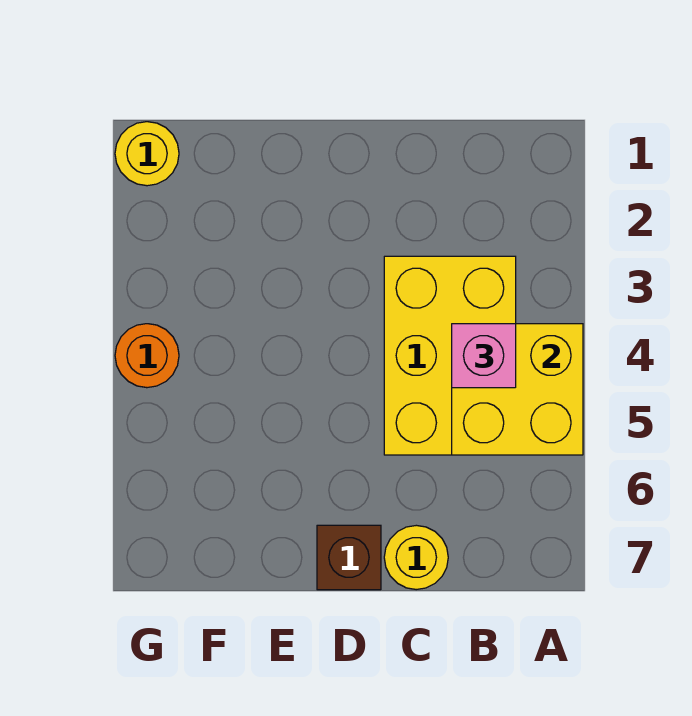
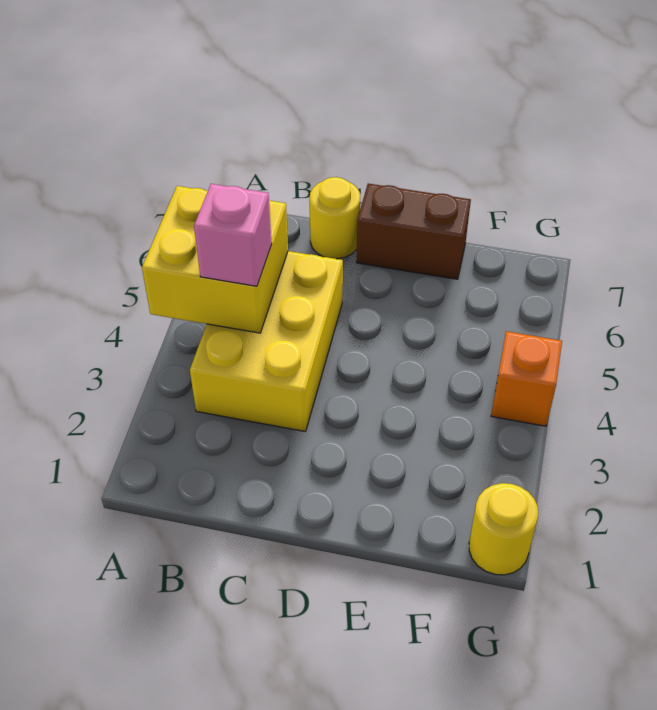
brown 1x1 brick [317,525,381,590] -> brown 1x2 brick [356,184,471,279]
orange 1x1 round brick [115,324,179,388] -> orange 1x1 brick [491,331,562,426]

